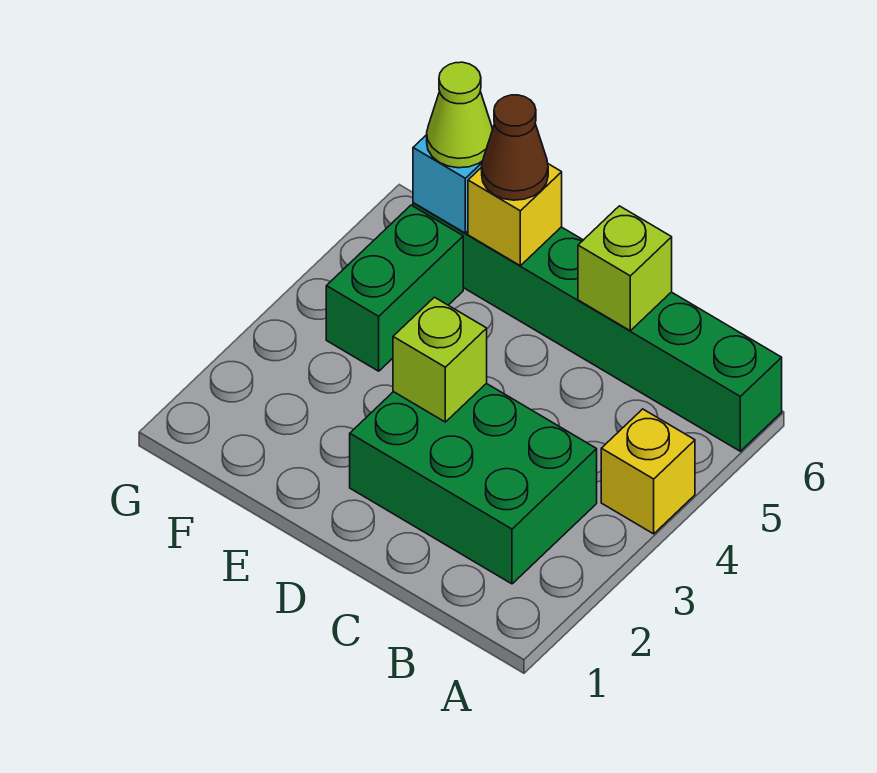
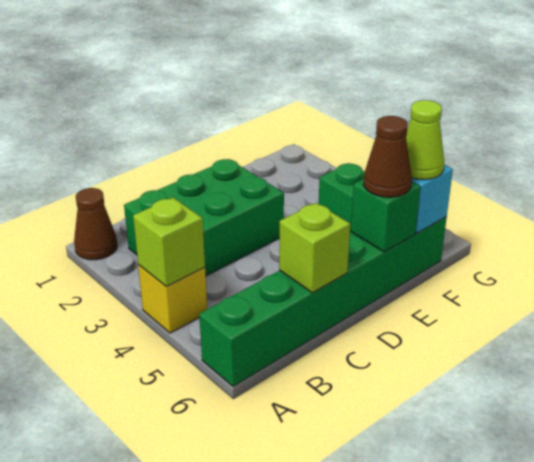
none -> brown 1x1 cone [74,188,117,260]
lime 1x1 brick [393,297,487,422] -> lime 1x1 brick moved to [133,198,205,286]
yellow 1x1 brick [468,164,562,266] -> green 1x1 brick [351,179,421,252]

